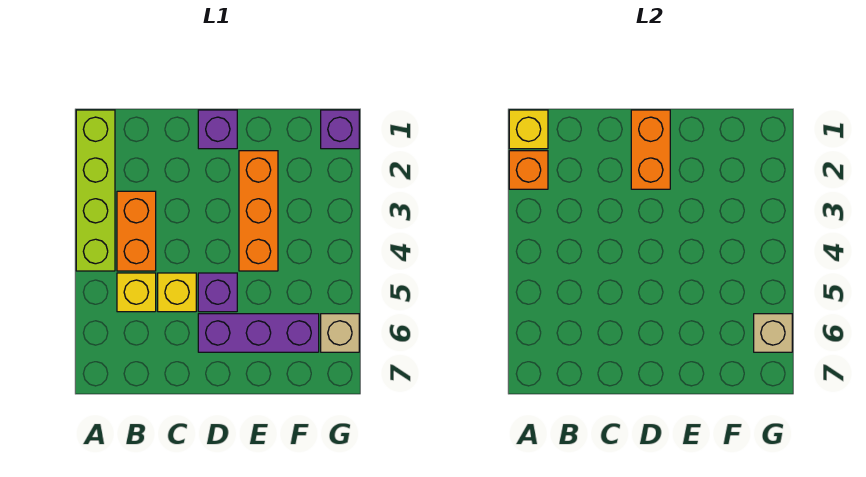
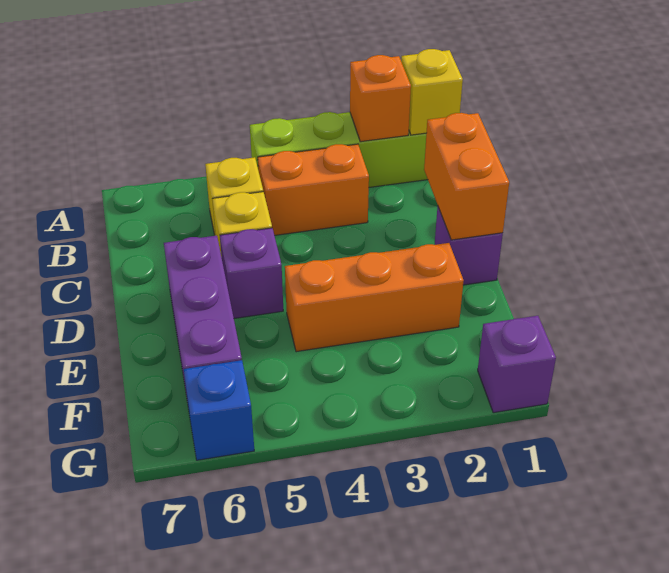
orange 1x2 brick [631,110,670,189] -> orange 1x2 brick turned to [424,113,509,240]
tan 1x1 brick [321,314,359,352] -> blue 1x1 brick [184,360,254,460]
tan 1x1 brick [754,314,792,352] -> none

